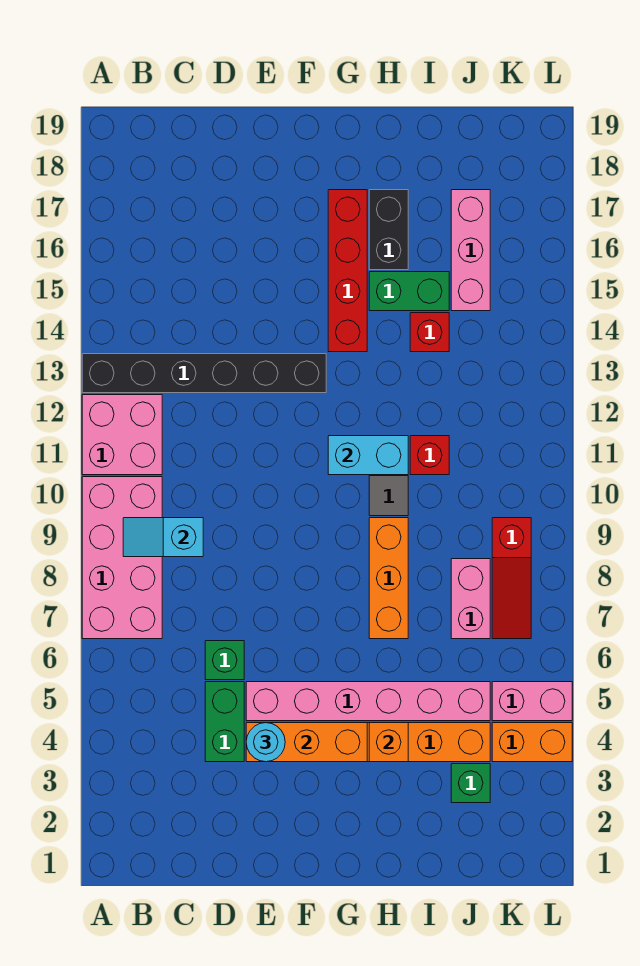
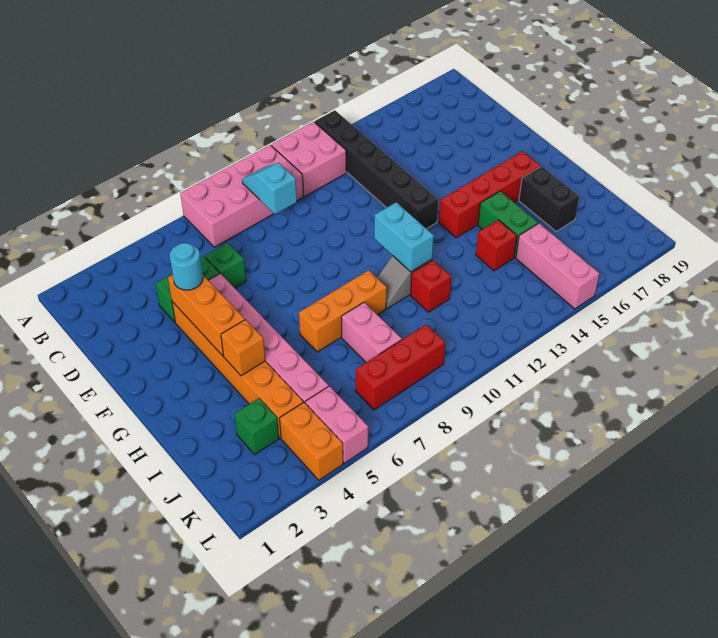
black 1x2 brick [369,190,408,270] -> black 1x2 brick turned to [519,166,579,231]
pink 1x2 brick [451,559,490,639] -> pink 1x2 brick turned to [341,303,402,362]
pink 1x3 brick [451,190,490,311] -> pink 1x3 brick turned to [516,223,599,309]
red 1x3 slope [492,518,531,639] -> red 1x3 brick [356,324,445,410]

